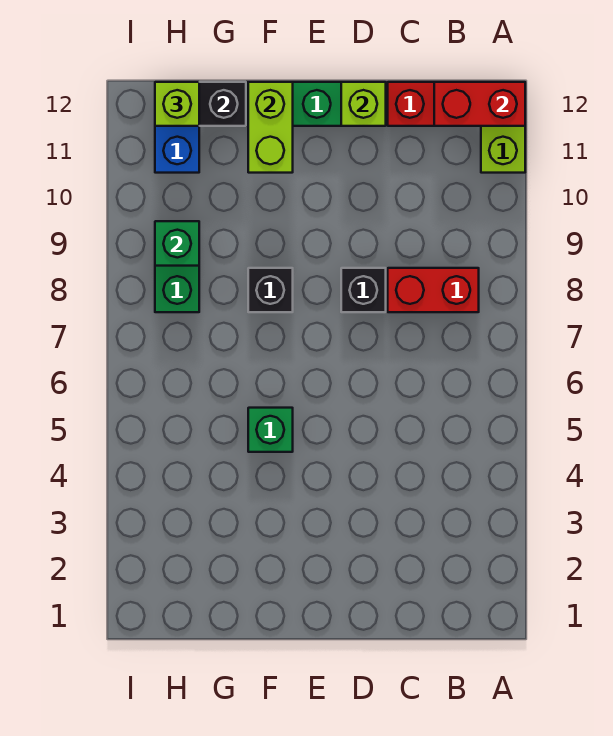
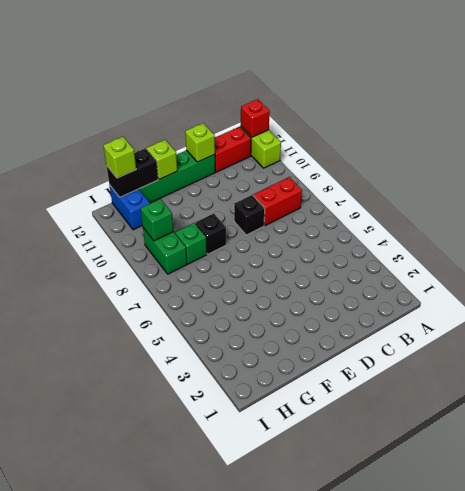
red 1x2 brick [434,82,525,126] -> red 1x1 brick [241,99,270,137]
green 1x1 brick [248,408,293,452] -> green 1x1 brick moved to [175,223,207,264]
lime 1x2 brick [248,82,293,173] -> lime 1x1 brick [147,140,177,179]

